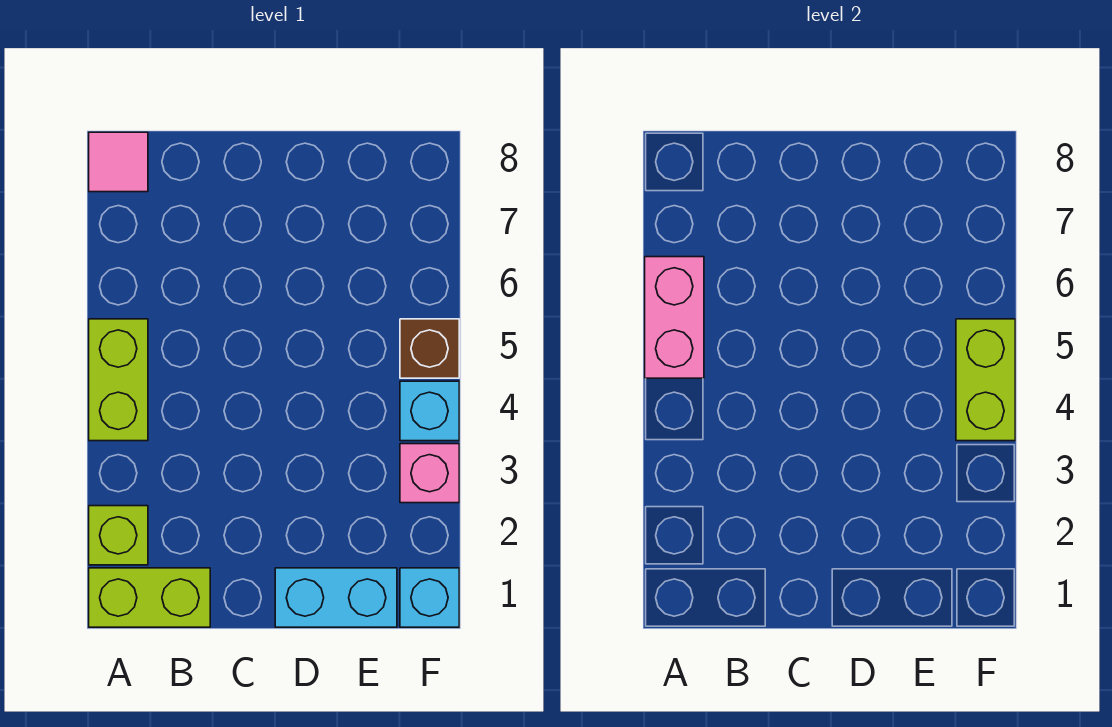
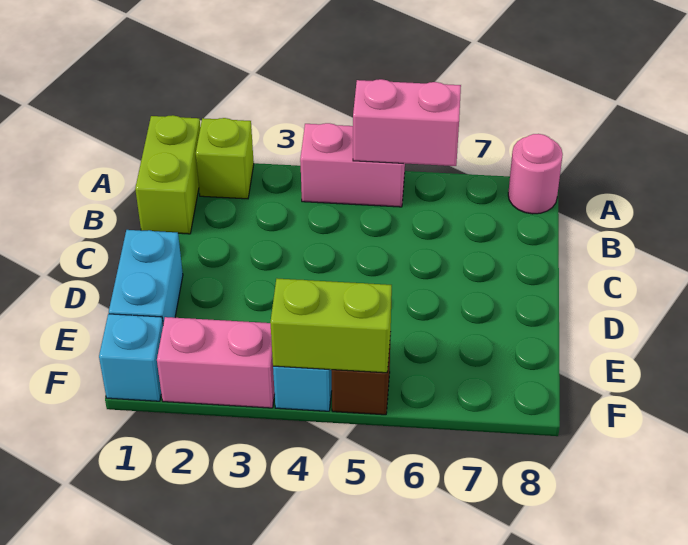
lime 1x2 brick [89,319,148,441] -> pink 1x2 brick [300,123,405,207]
pink 1x1 tile [89,132,148,192] -> pink 1x1 round brick [508,134,563,214]
pink 1x1 brick [400,444,459,503] -> pink 1x2 brick [157,317,275,408]

